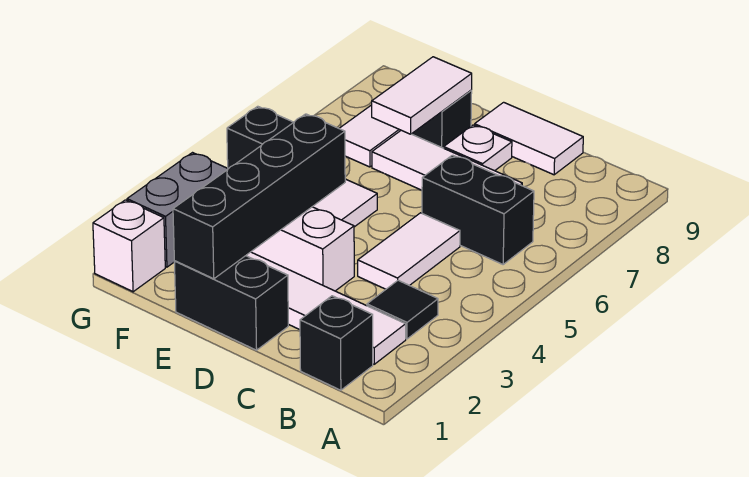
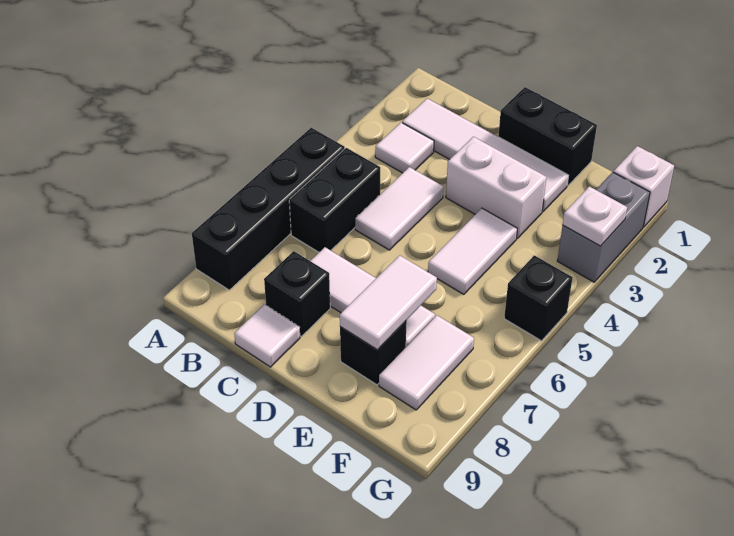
black 1x1 brick [300,296,373,390] -> black 1x1 brick moved to [264,251,330,336]
black 1x1 tile [367,280,438,339] -> white 1x1 tile [375,123,434,173]
black 1x2 brick [422,155,534,264] -> black 1x2 brick turned to [289,148,380,252]
white 1x2 tile [475,102,583,175] -> white 1x1 tile [234,305,300,367]
white 1x1 plate [444,125,512,171] -> white 1x1 plate moved to [563,186,627,246]
black 1x4 brick [173,114,345,279] -> black 1x4 brick moved to [192,128,345,290]

